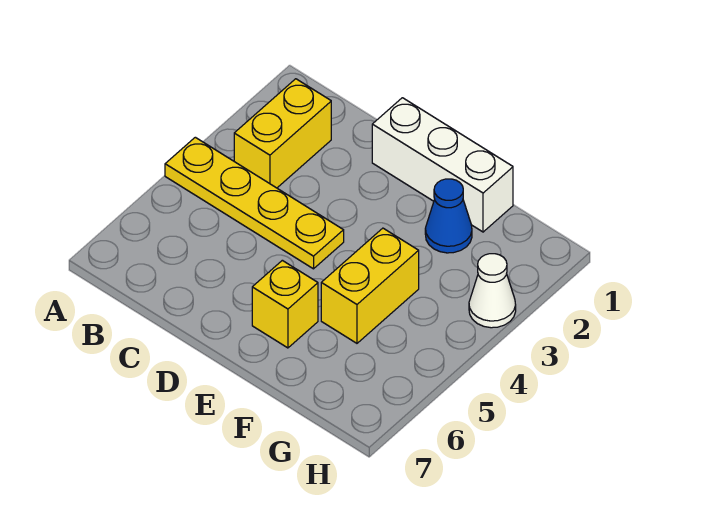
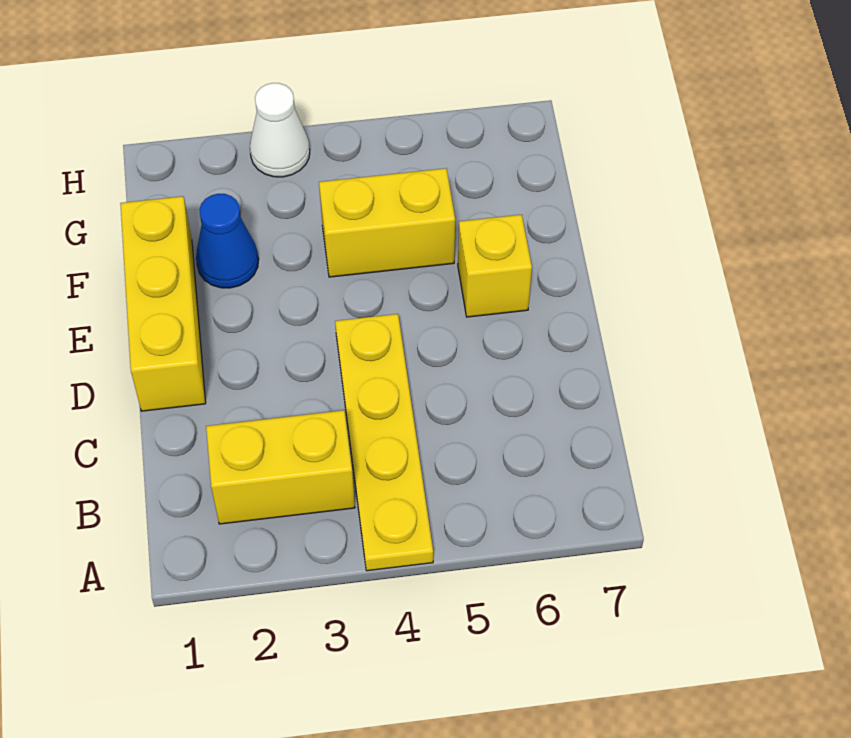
white 1x3 brick [372,98,513,232] -> yellow 1x3 brick [120,196,206,411]

